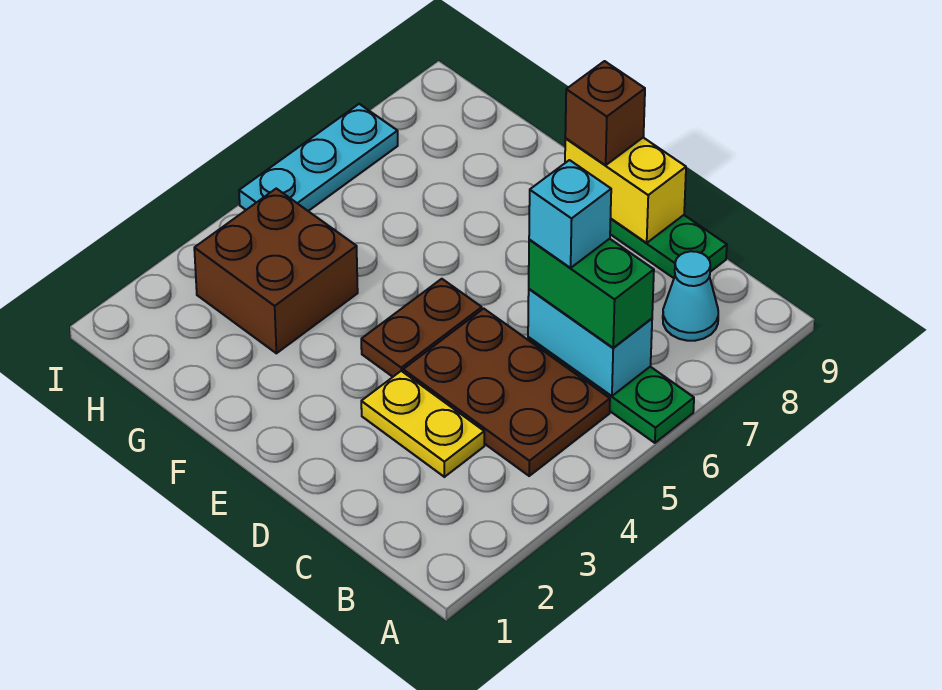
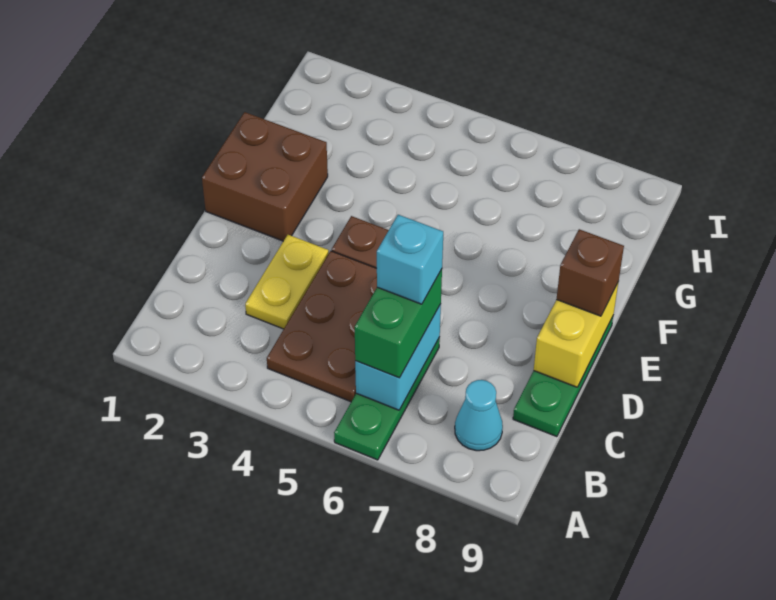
brown 2x2 brick [194,189,358,353] -> brown 2x2 brick moved to [202,112,328,241]
cyan 1x3 plate [239,104,398,211] -> none

